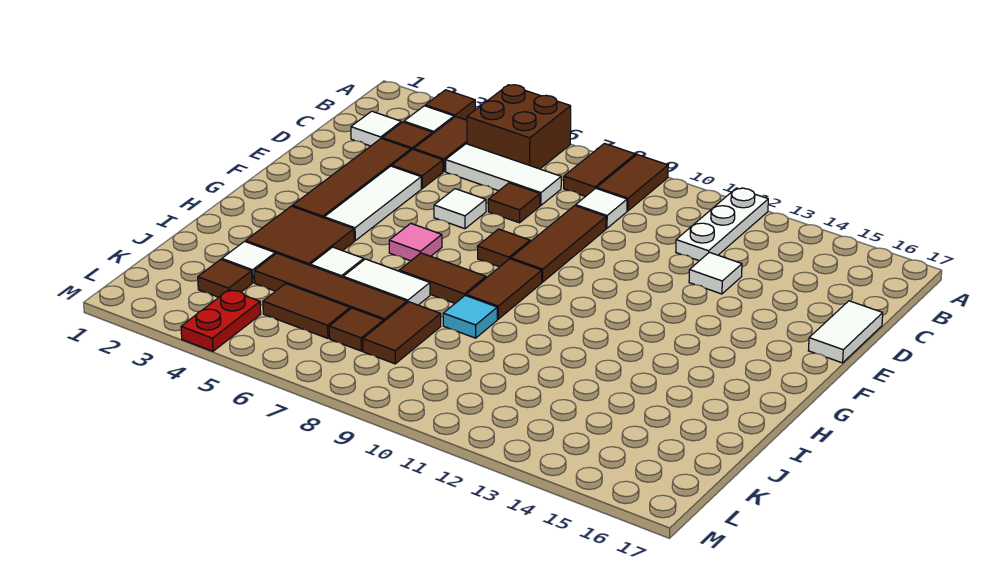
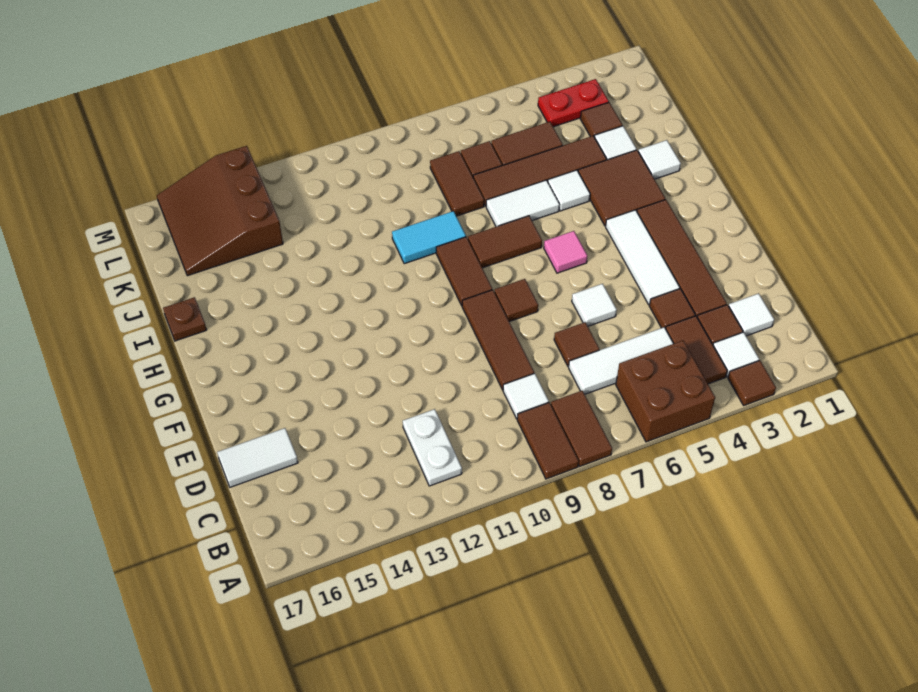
white 1x3 plate [676,188,768,261] -> white 1x2 plate [403,409,462,486]
white 1x1 tile [689,252,742,294] -> white 1x1 tile moved to [638,140,681,179]
white 1x2 tile [808,301,883,363] -> white 1x2 tile turned to [217,428,298,487]
cyan 1x1 tile [443,296,497,338] -> cyan 1x2 tile [392,211,466,264]
none -> brown 1x1 plate [163,297,207,341]
none -> brown 3x3 slope [157,146,283,276]
red 1x2 plate [181,290,261,351] -> red 1x2 plate turned to [538,79,609,127]

